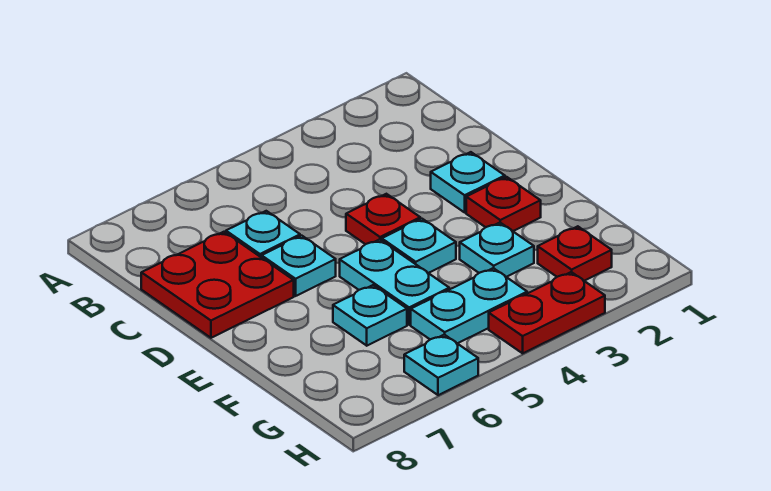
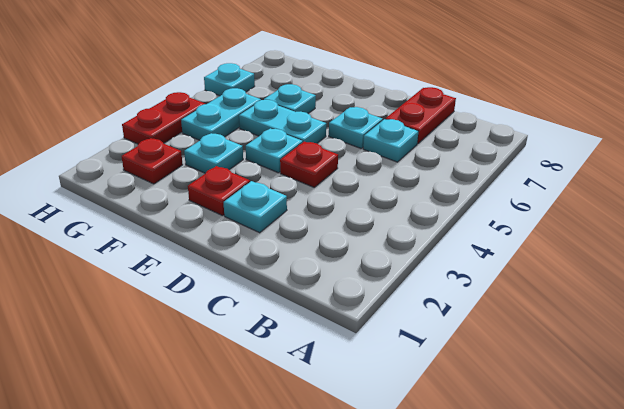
red 2x2 plate [141,232,294,338] -> red 1x2 plate [385,87,456,144]

